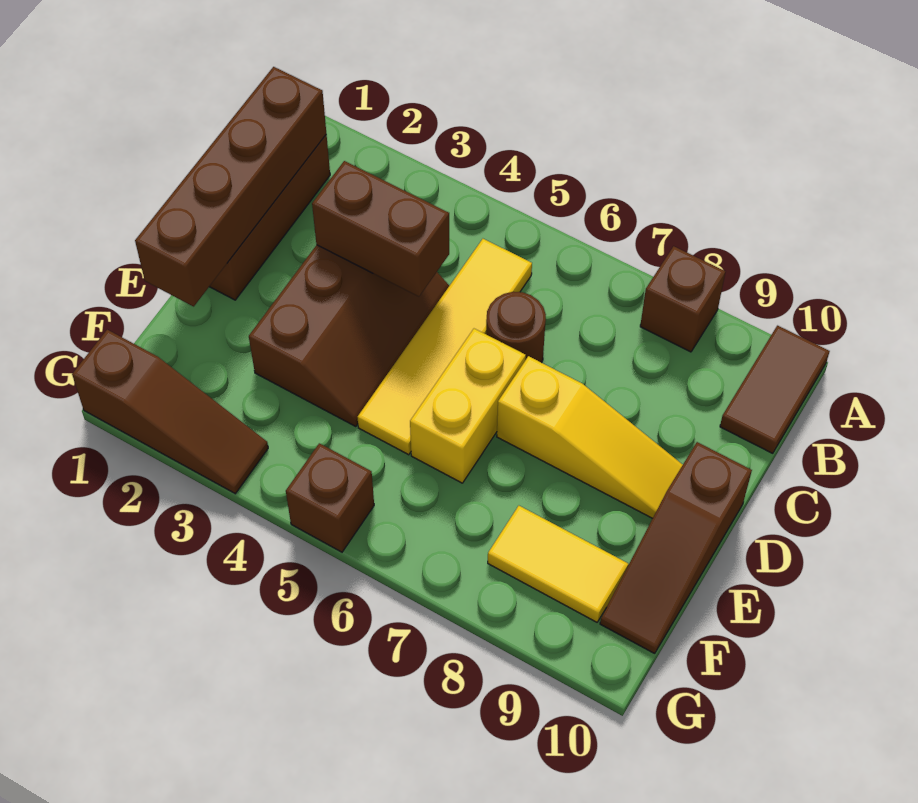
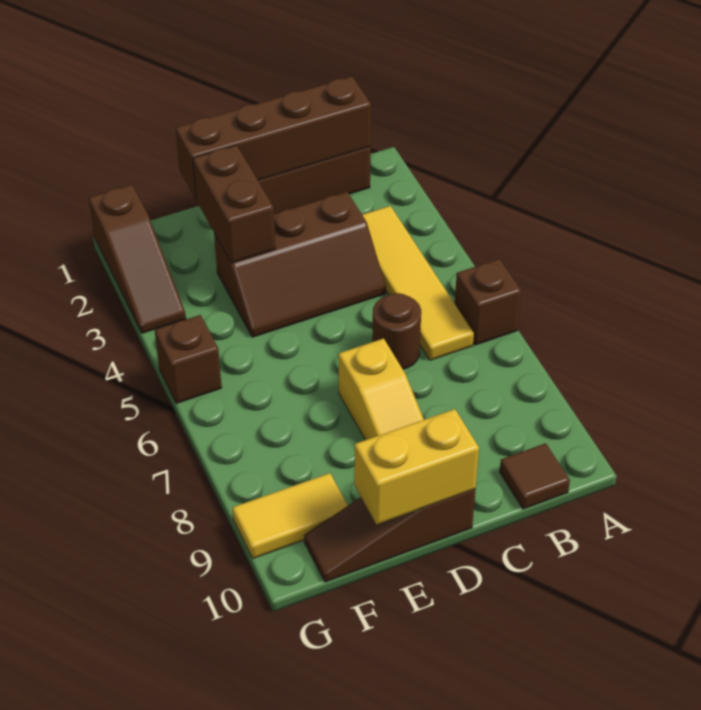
brown 1x1 brick [640,246,726,352] -> brown 1x1 brick moved to [455,259,521,345]
brown 1x2 tile [720,326,830,453] -> brown 1x1 tile [500,443,570,509]
yellow 1x4 tile [357,239,532,455] -> yellow 1x4 tile turned to [363,206,474,360]
brown 1x2 brick [312,161,449,297] -> brown 1x2 brick moved to [193,145,275,263]
yellow 1x2 brick [410,329,526,483] -> yellow 1x2 brick moved to [354,409,479,524]
yellow 1x2 tile [488,506,628,622] -> yellow 1x2 tile turned to [232,473,348,558]

